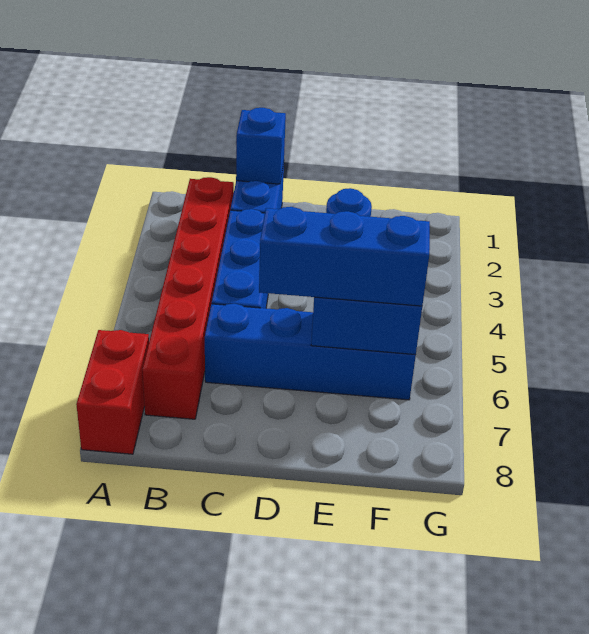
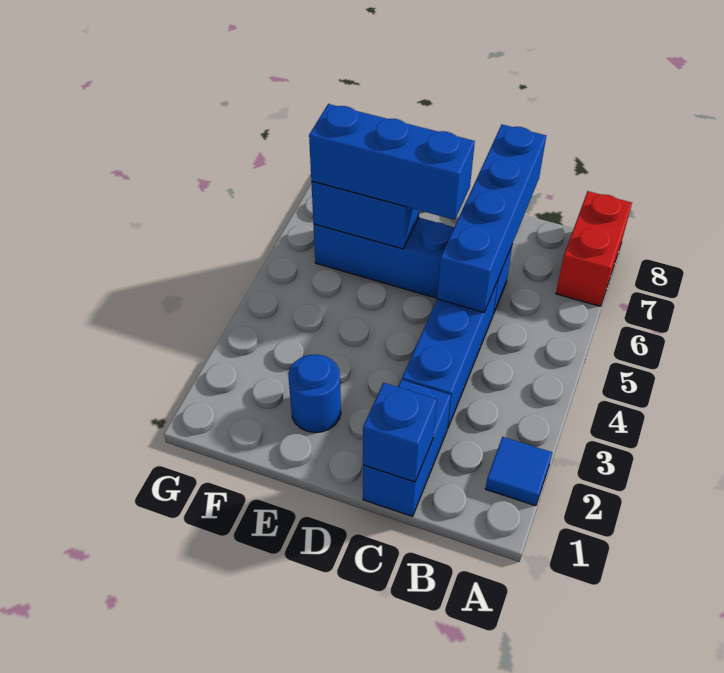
none -> blue 1x1 tile [485,437,552,506]
red 1x6 brick [142,177,234,419] -> none
none -> blue 1x4 brick [437,125,546,312]

